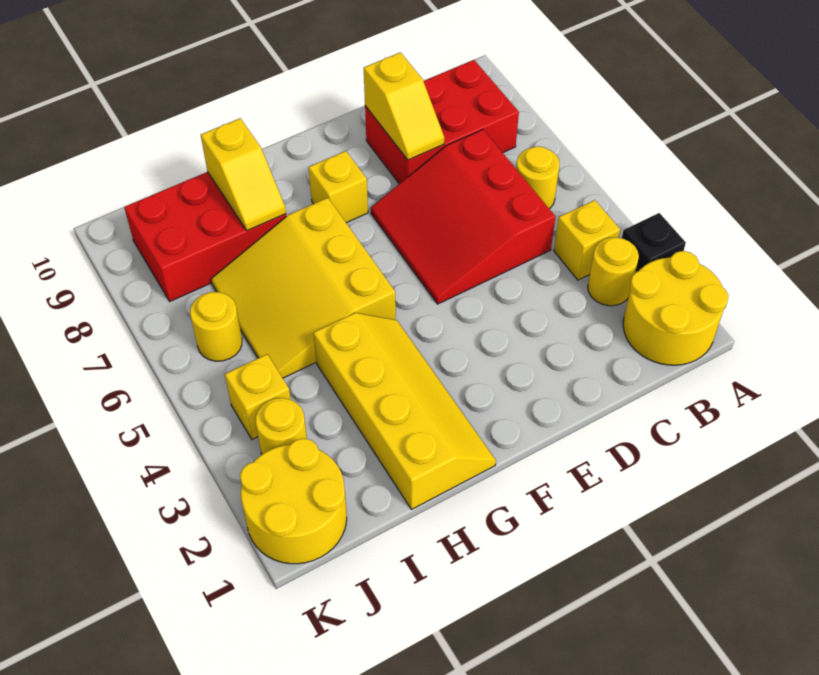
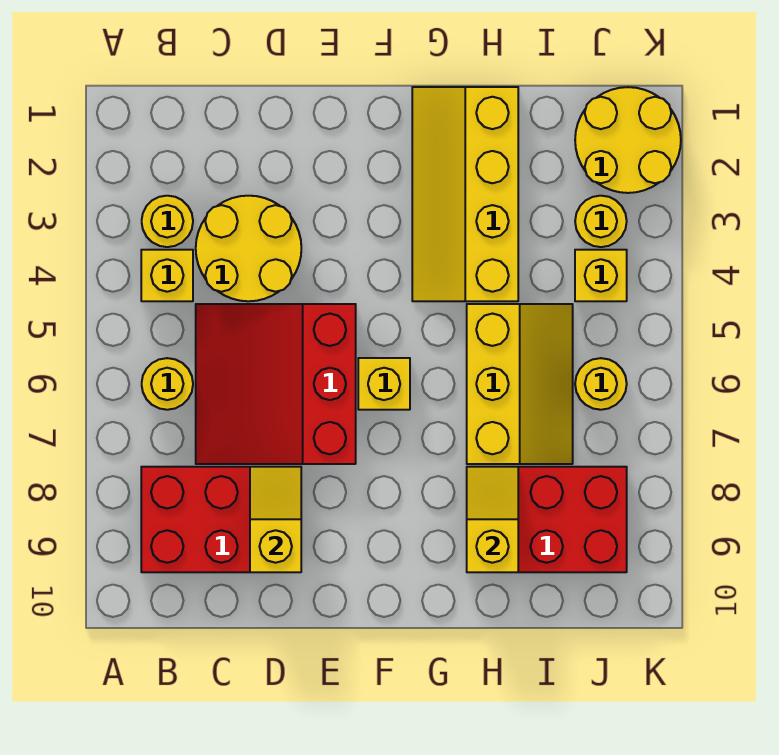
yellow 2x2 round brick [623,251,728,365] -> yellow 2x2 round brick moved to [196,196,301,301]
black 1x1 brick [622,213,686,273] -> none
red 3x3 slope [371,130,555,304] -> red 3x3 slope turned to [196,304,356,464]
yellow 1x1 brick [308,151,368,223] -> yellow 1x1 brick moved to [358,358,410,410]
yellow 3x3 slope [211,198,396,378] -> yellow 2x3 slope [467,304,573,464]

